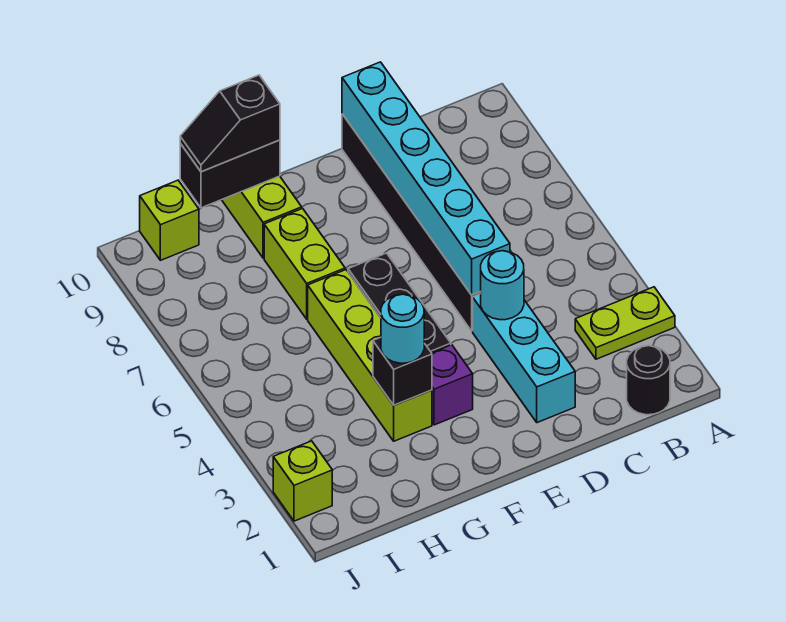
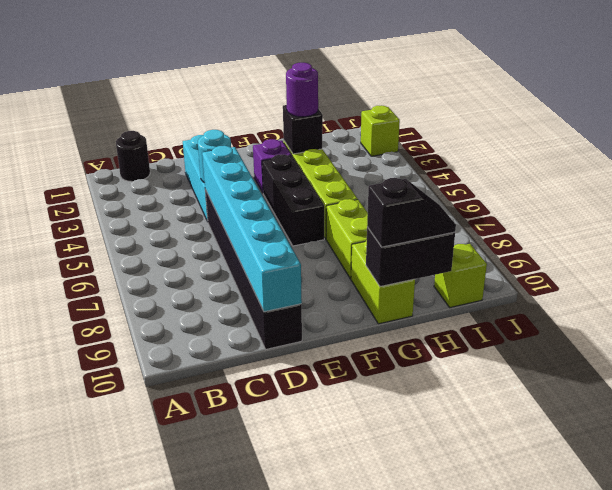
lime 1x2 plate [575,287,675,359] -> none
cyan 1x1 round brick [381,294,424,363] -> purple 1x1 round brick [286,63,318,117]

